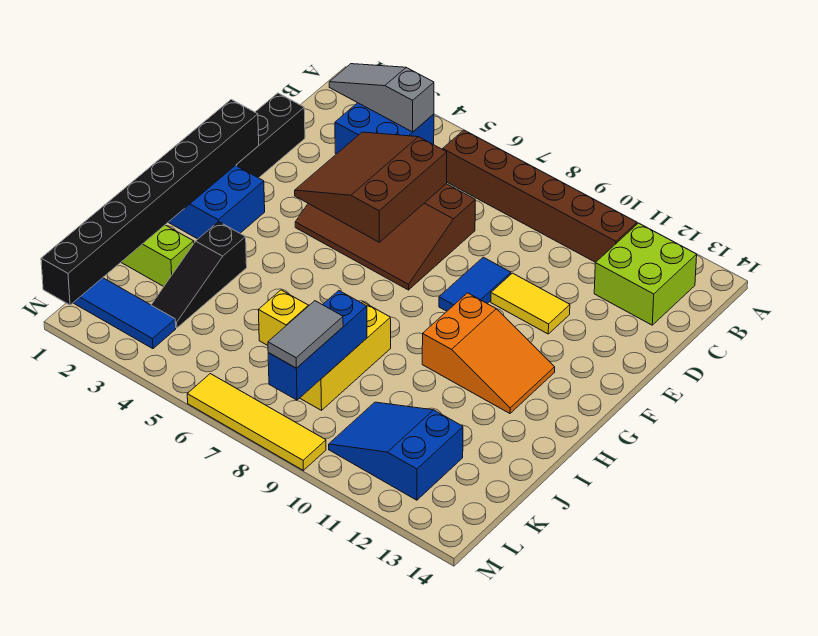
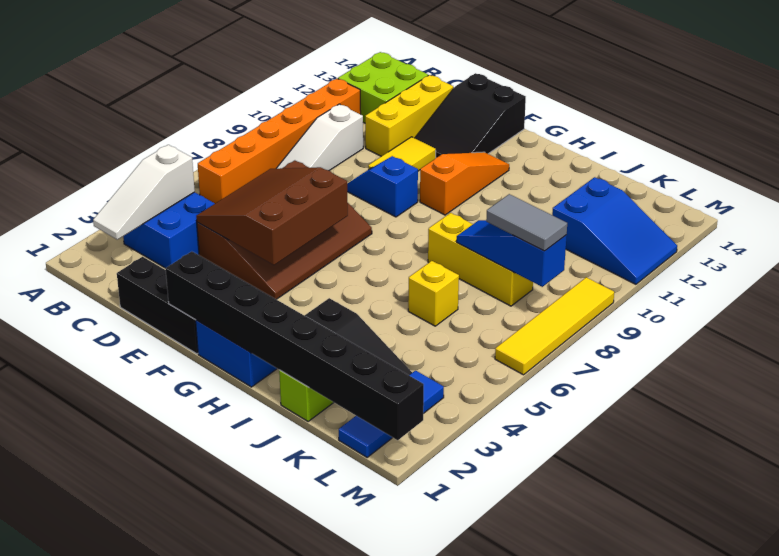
grey 1x3 slope [329,64,434,132] -> white 1x3 slope [93,145,195,240]
brown 1x6 brick [443,130,637,262] -> orange 1x6 brick [198,79,361,203]
none -> white 1x3 slope [276,104,363,171]
brown 3x3 slope [295,132,447,242] -> brown 3x3 slope turned to [196,167,348,265]
none -> yellow 1x3 brick [365,75,453,156]
blue 1x2 tile [439,257,511,311] -> blue 1x2 slope [347,156,418,217]
none -> black 2x3 slope [415,73,526,158]
orange 2x3 slope [422,293,555,413] -> orange 1x3 slope [420,152,509,215]
blue 1x3 brick [268,291,367,400] -> blue 1x3 slope [457,220,567,287]
blue 2x3 slope [329,402,463,500] -> blue 2x3 slope turned to [552,177,677,284]

